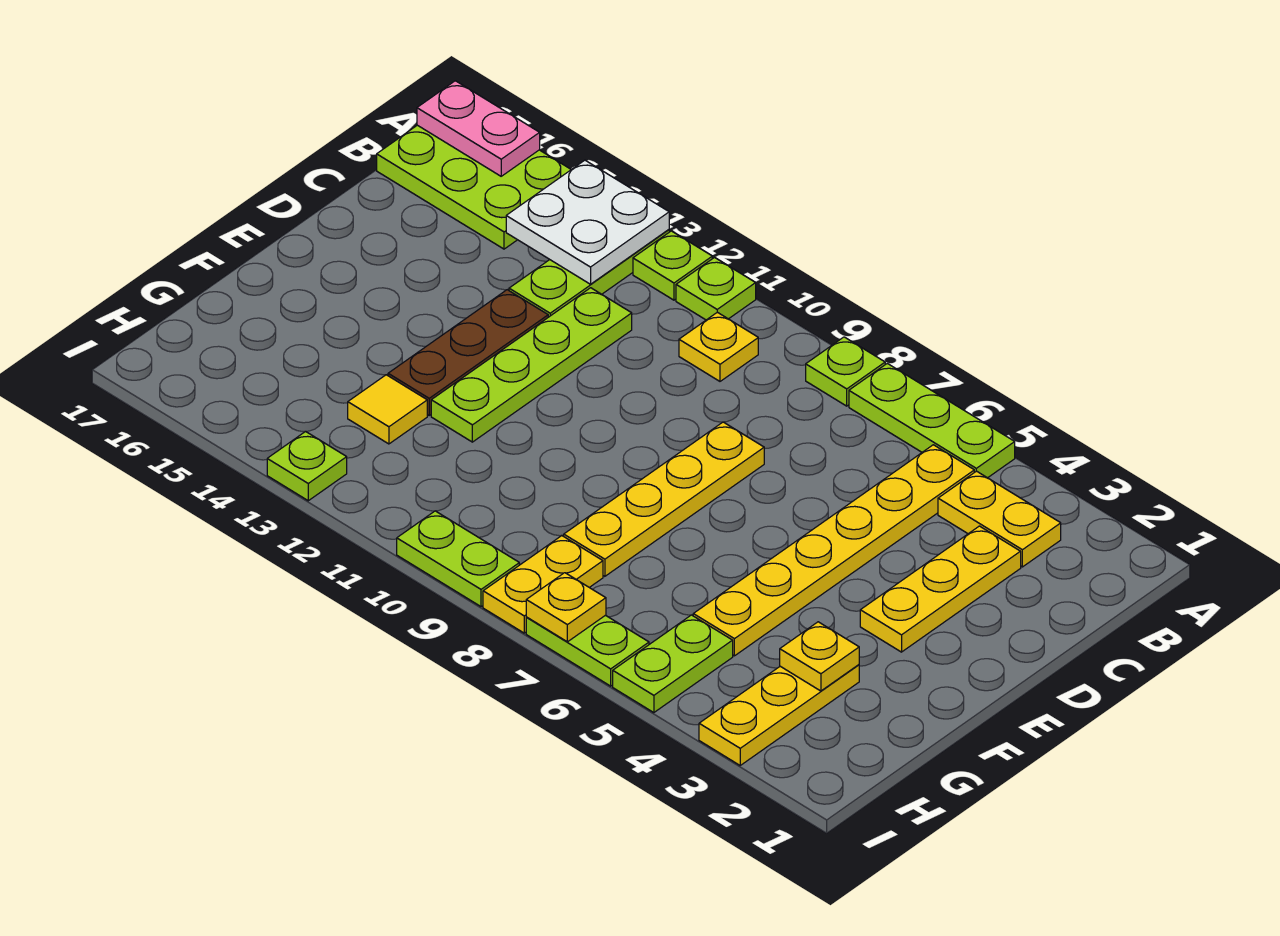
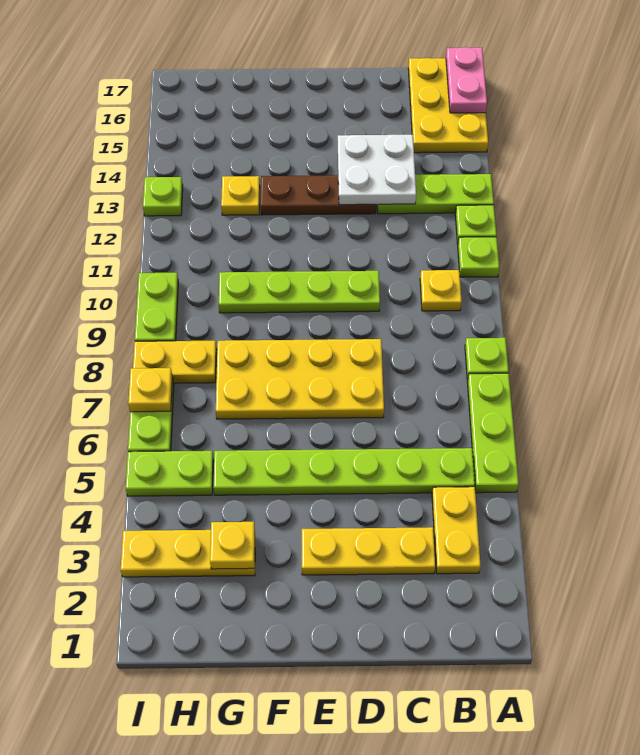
white 2x2 plate [506,160,669,284] -> white 2x2 plate moved to [338,135,416,205]
lime 2x3 plate [377,125,571,249] -> yellow 2x3 plate [408,58,488,153]
yellow 1x6 plate [693,445,974,656] -> lime 1x6 plate [213,448,475,495]
lime 1x4 plate [431,288,632,442] -> lime 1x4 plate moved to [219,271,380,313]
yellow 1x4 plate [564,422,764,576] -> yellow 2x4 plate [216,339,384,419]
yellow 1x1 tile [348,375,427,444] -> yellow 1x1 plate [221,176,260,215]

